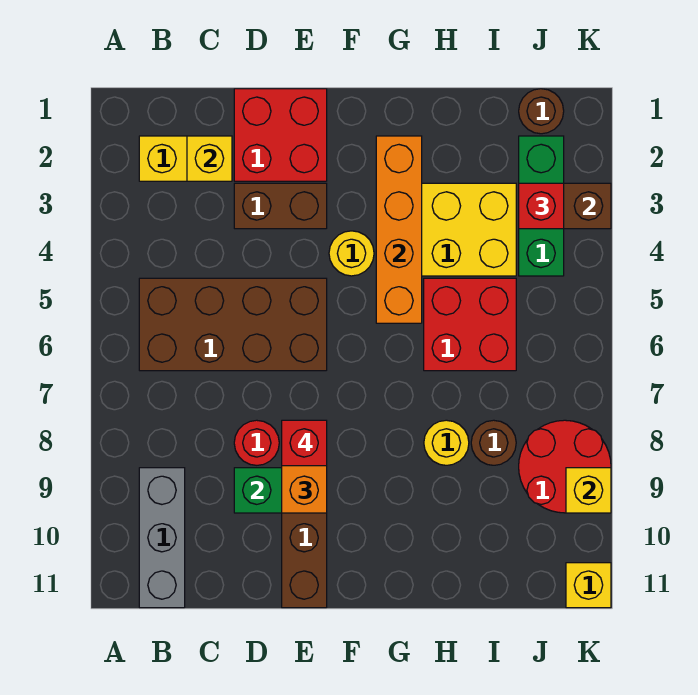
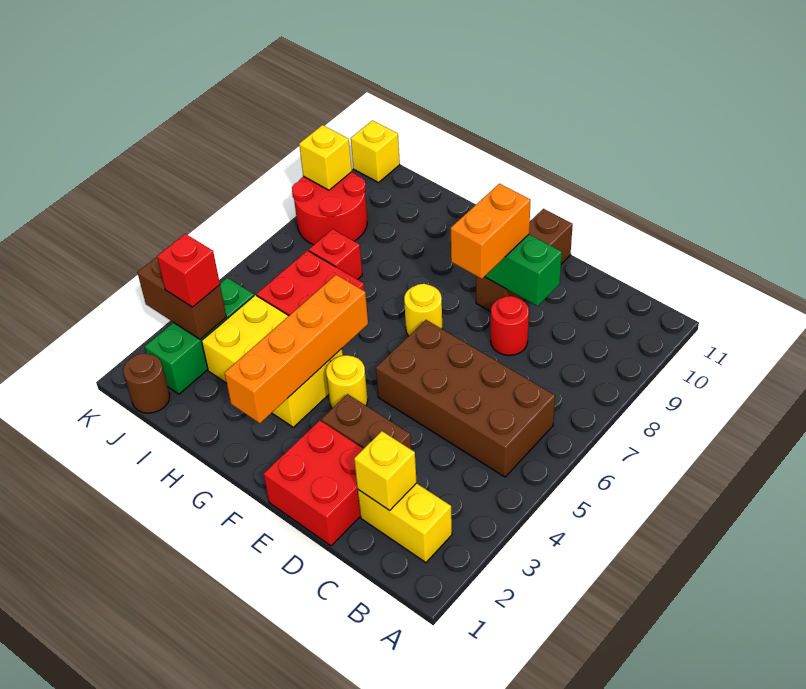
grey 1x3 brick [139,468,185,608] -> none
red 1x1 brick [282,420,327,466] -> red 1x1 brick moved to [309,229,362,280]
yellow 1x1 round brick [424,420,469,465] -> yellow 1x1 round brick moved to [404,284,442,336]
brown 1x1 round brick [471,420,516,465] -> none

